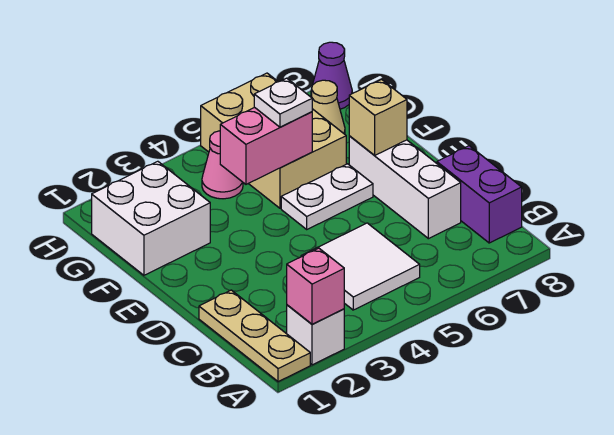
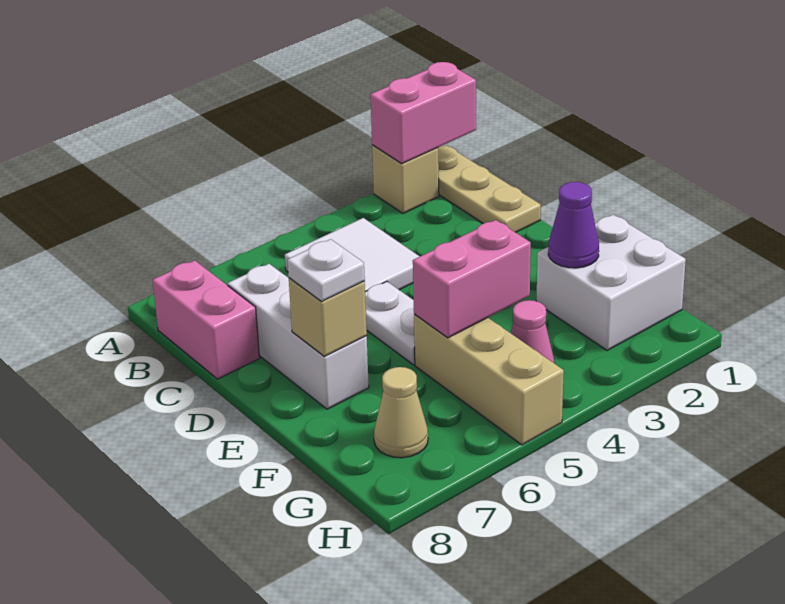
white 1x1 brick [286,305,344,365] -> tan 1x1 brick [372,145,439,213]
pink 1x1 brick [287,248,344,324] -> pink 1x2 brick [370,62,476,163]
purple 1x2 brick [437,146,522,243] -> pink 1x2 brick [153,260,259,379]
white 1x2 plate [281,164,373,229] -> white 1x2 plate turned to [365,281,415,365]
tan 2x3 brick [201,73,346,208] -> tan 1x3 brick [414,314,564,445]
white 1x1 plate [254,78,312,127] -> white 1x1 plate moved to [288,239,365,302]
purple 1x1 cone [311,42,352,109] -> purple 1x1 cone moved to [548,182,599,268]

